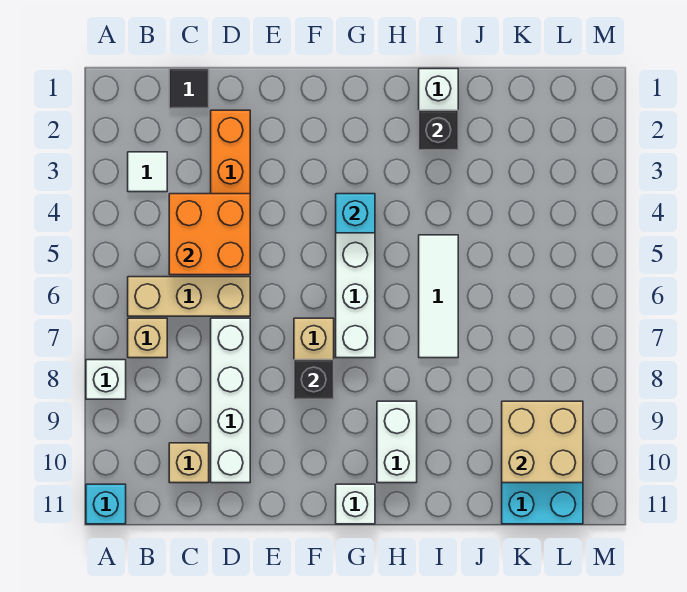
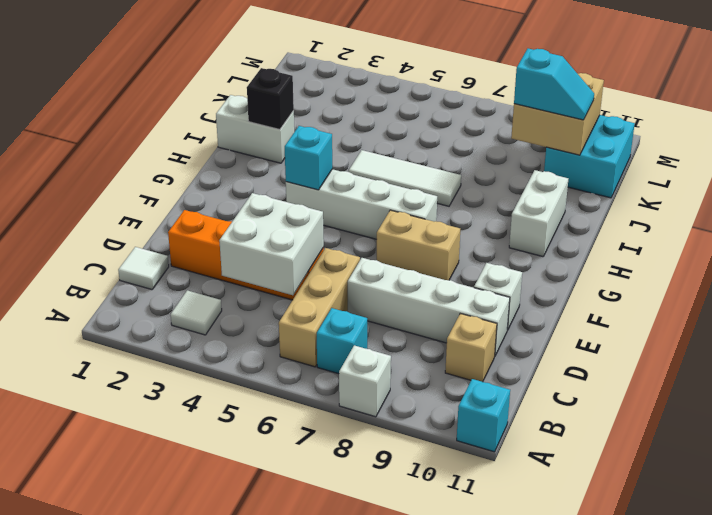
tan 1x1 brick [128,318,167,358] -> cyan 1x1 brick [317,308,367,374]
black 1x1 tile [169,69,209,108] -> white 1x1 tile [118,247,169,290]
orange 2x2 brick [169,194,250,275] -> white 2x2 brick [219,193,324,295]
black 1x1 brick [294,360,334,399] -> none
white 1x1 brick [336,484,375,524] -> white 1x1 brick moved to [474,263,522,330]
white 1x2 brick [377,401,417,483] -> white 1x2 brick turned to [509,170,568,257]
none -> cyan 1x2 slope [514,48,594,120]

